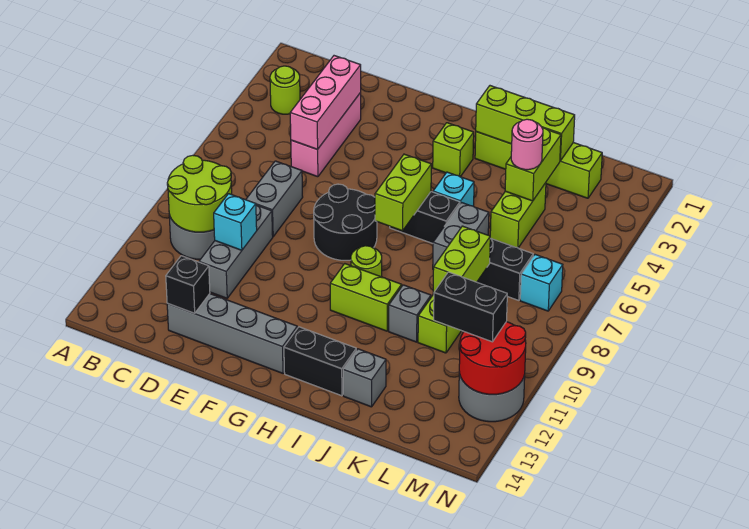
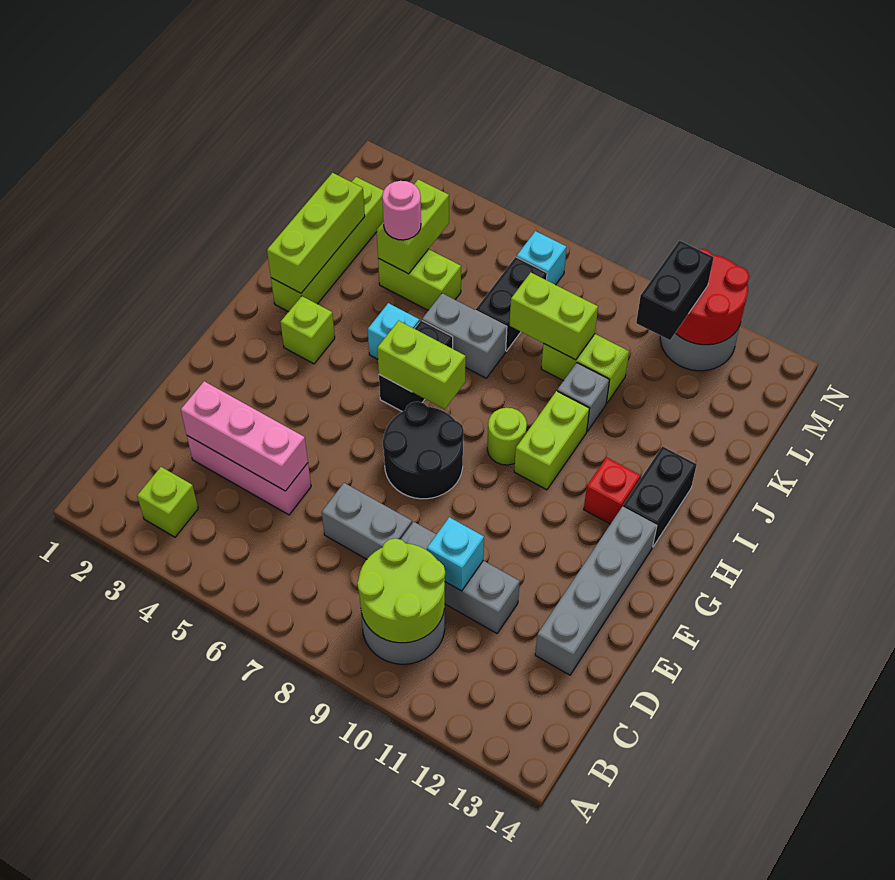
lime 1x1 round brick [270,66,300,114] -> lime 1x1 brick [137,467,198,537]
black 1x1 brick [166,256,210,313] -> none
none -> red 1x1 brick [584,457,640,524]
grey 1x1 brick [343,349,386,407] -> none
lime 1x2 brick [505,128,561,201] -> lime 1x2 brick turned to [377,179,449,274]

